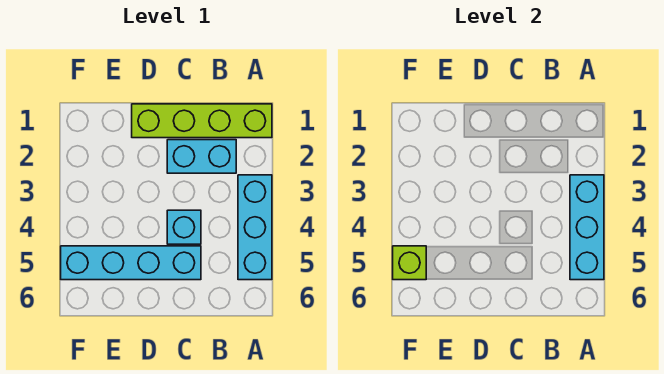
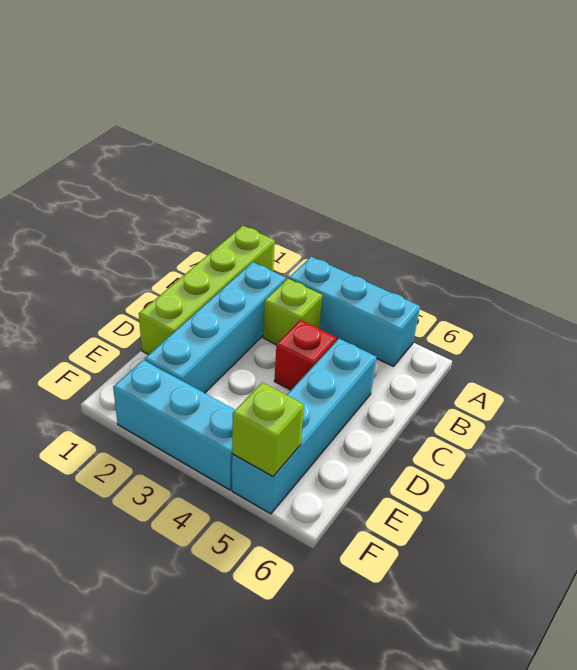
cyan 1x3 brick [570,175,604,280] -> cyan 1x3 brick moved to [113,360,235,490]
cyan 1x2 brick [167,140,236,173] -> cyan 1x4 brick [145,262,286,393]
none -> lime 1x1 brick [263,279,322,344]
cyan 1x1 brick [167,210,201,244] -> red 1x1 brick [274,320,337,390]

